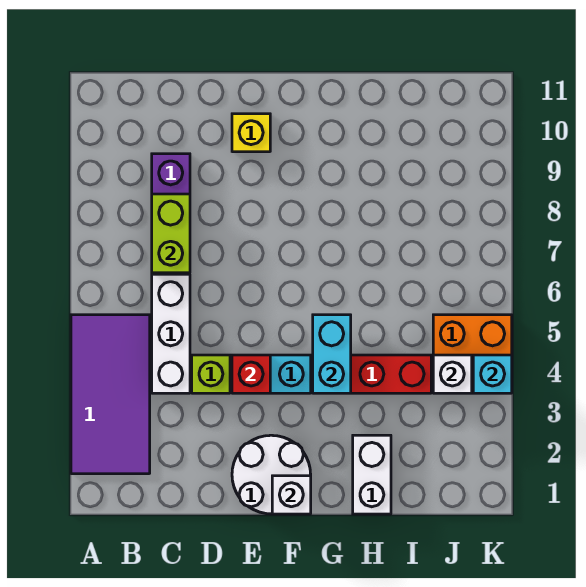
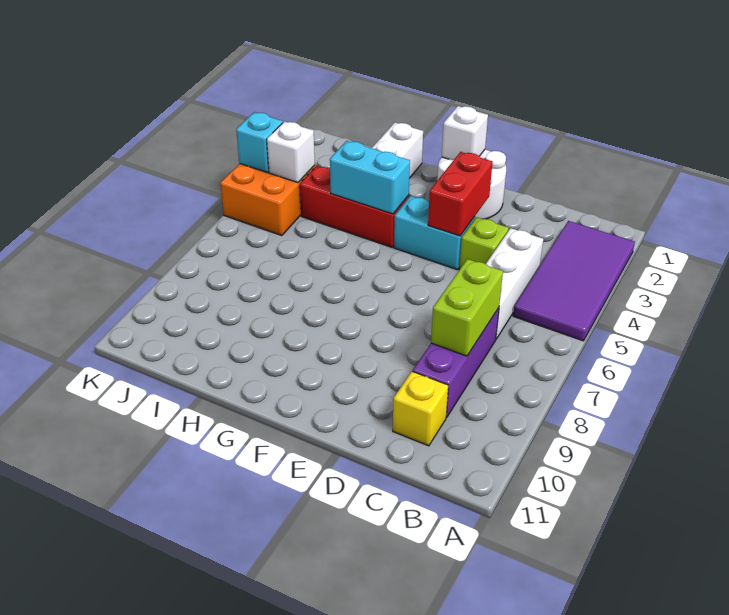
red 1x1 brick [232,355,270,393] -> red 1x2 brick [428,152,493,236]
yellow 1x1 brick [232,114,270,152] -> yellow 1x1 brick moved to [393,371,448,446]
cyan 1x2 brick [313,315,351,393] -> cyan 1x2 brick turned to [330,141,410,214]

